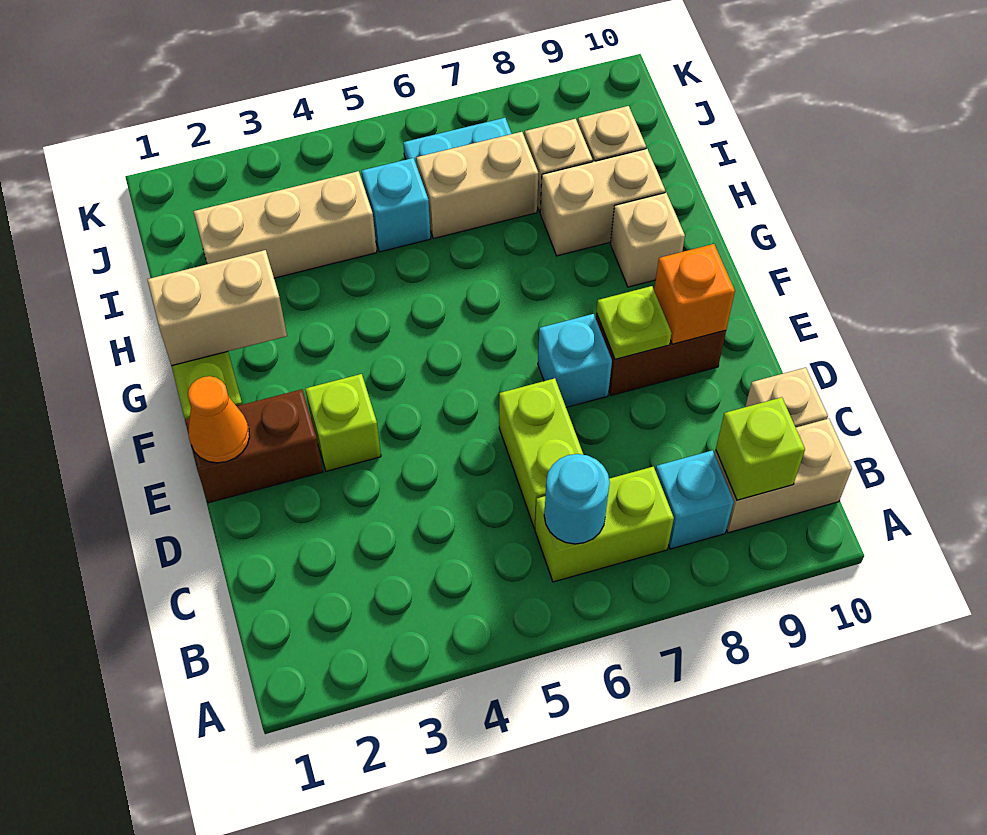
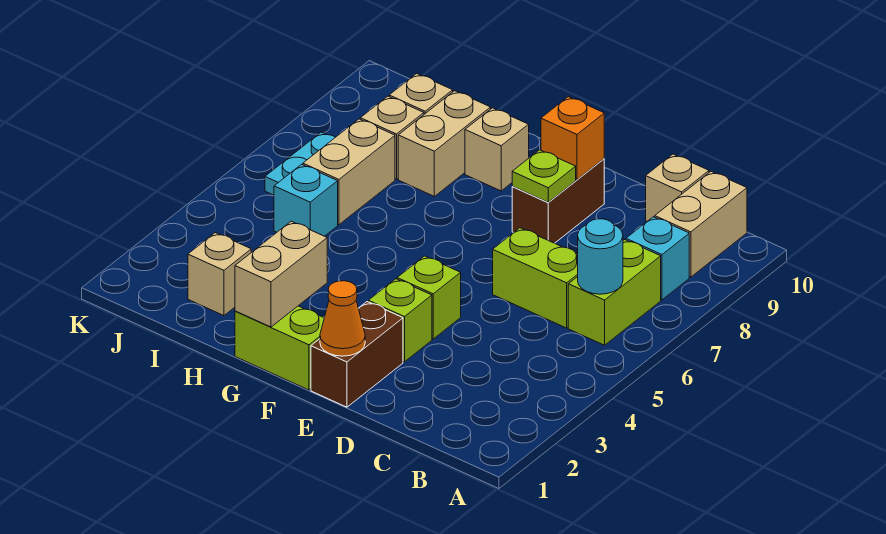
lime 1x1 brick [716,397,805,500] -> lime 1x1 brick moved to [397,256,461,339]
cyan 1x1 brick [538,314,612,407] -> none
tan 1x3 brick [193,171,377,278] -> tan 1x1 brick [188,233,251,316]

